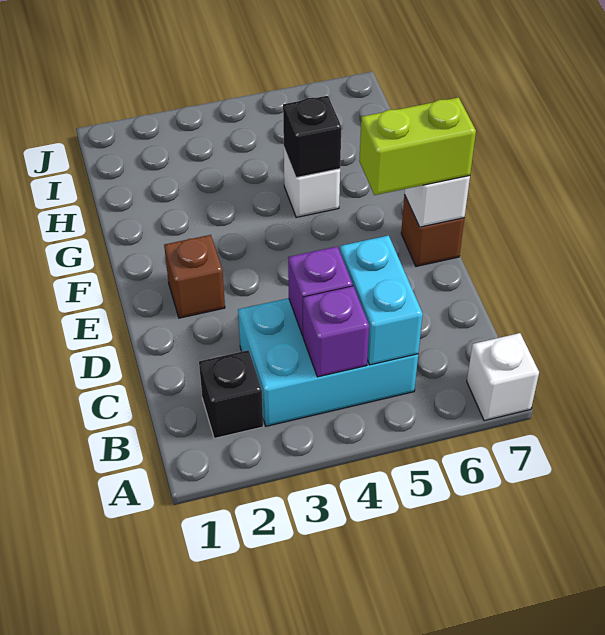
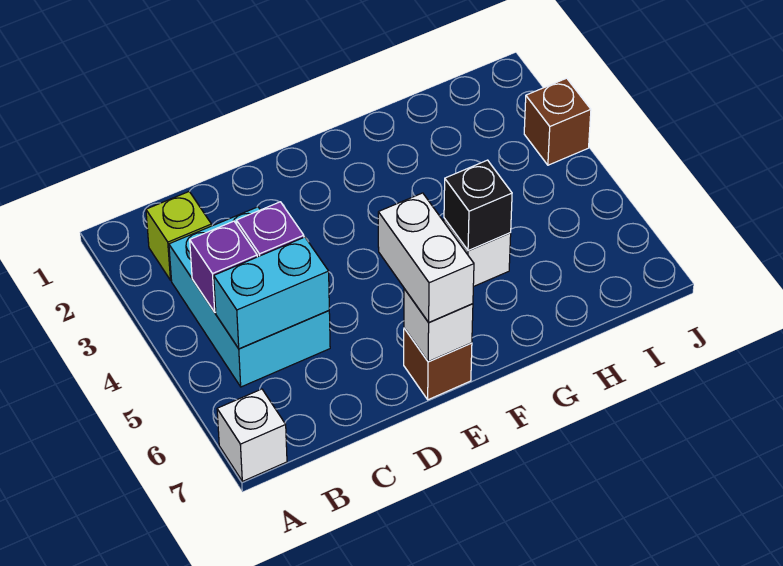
black 1x1 brick [199,350,263,438] -> lime 1x1 brick [146,192,212,280]
brown 1x1 brick [164,235,225,318] -> brown 1x1 brick moved to [524,78,591,165]
lime 1x2 brick [359,97,476,195] -> white 1x2 brick [378,193,474,322]

